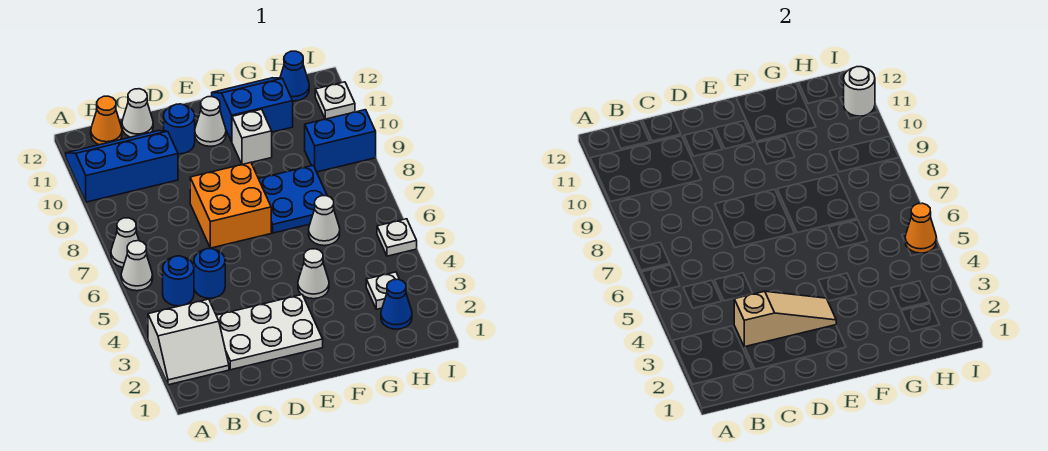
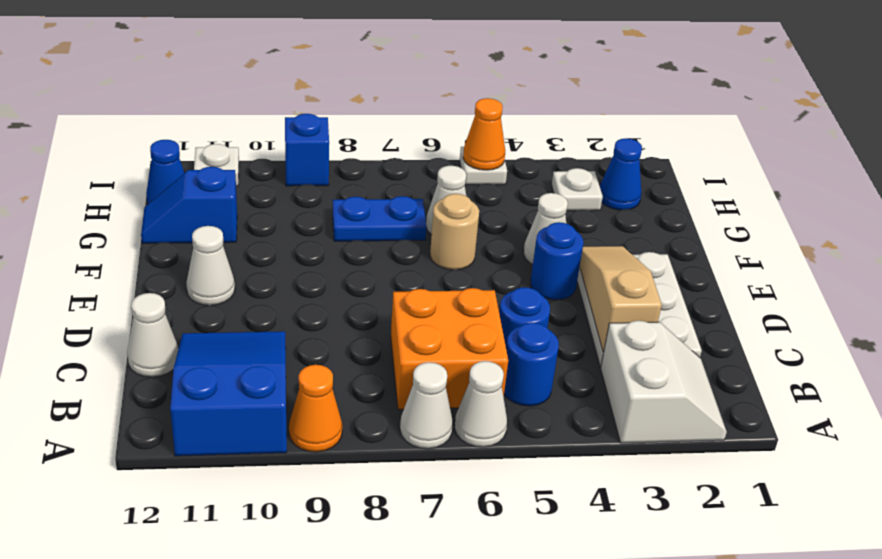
blue 2x3 slope [66,131,178,202] -> blue 2x3 slope turned to [170,331,287,456]
orange 1x1 cone [91,96,122,145] -> orange 1x1 cone moved to [289,365,342,452]
orange 2x2 brick [190,163,271,248] -> orange 2x2 brick moved to [391,288,508,409]
blue 1x1 round brick [164,104,195,154] -> blue 1x1 round brick moved to [531,222,583,300]
none -> tan 1x1 round brick [430,194,479,270]
blue 2x2 plate [259,166,327,233] -> blue 1x2 plate [333,196,427,241]
white 1x1 brick [232,109,272,164] -> none
blue 2x2 slope [212,78,293,141] -> blue 1x2 slope [141,167,237,243]
blue 1x2 brick [305,110,376,172] -> blue 1x1 brick [285,114,329,186]
white 1x1 round brick [844,67,875,116] -> none

